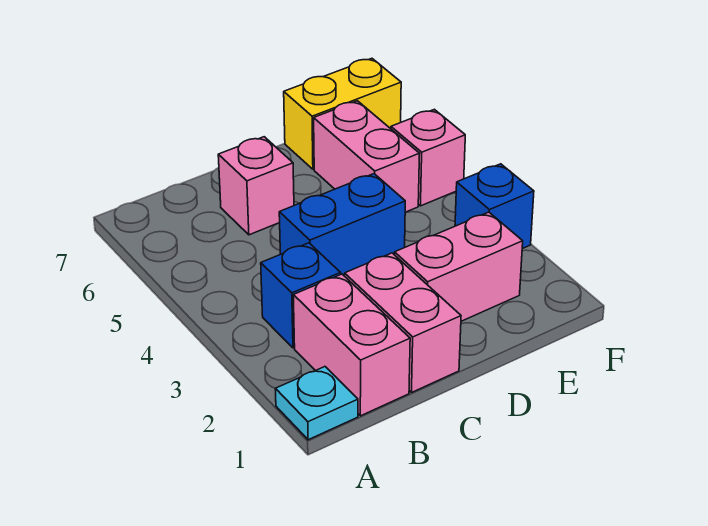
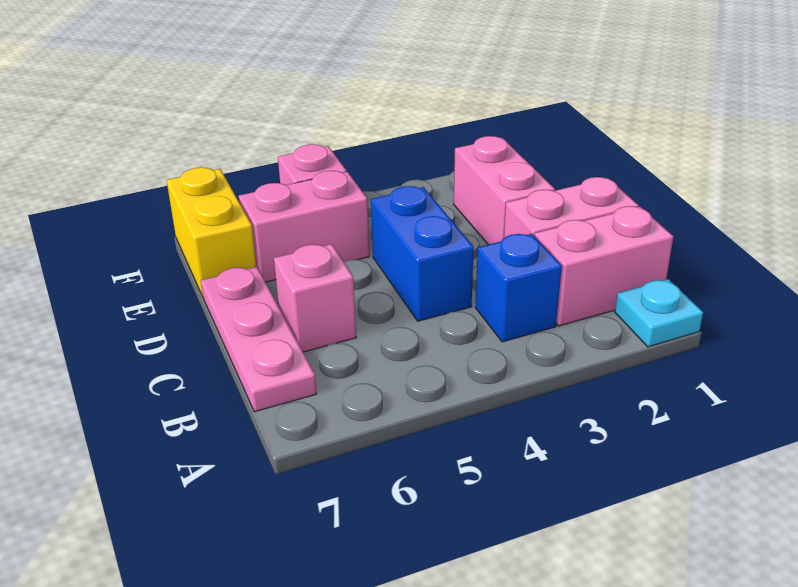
none -> pink 1x3 plate [201,267,317,412]
blue 1x1 brick [455,164,534,249] -> none

